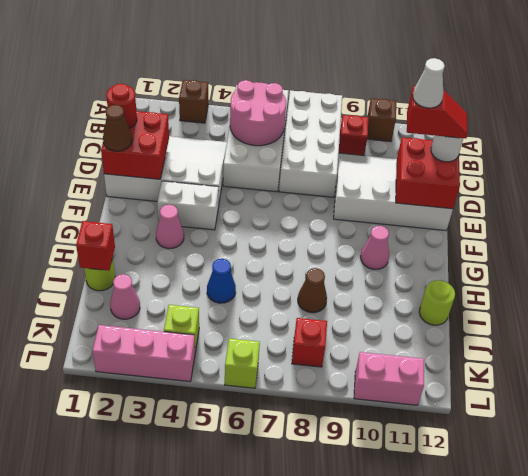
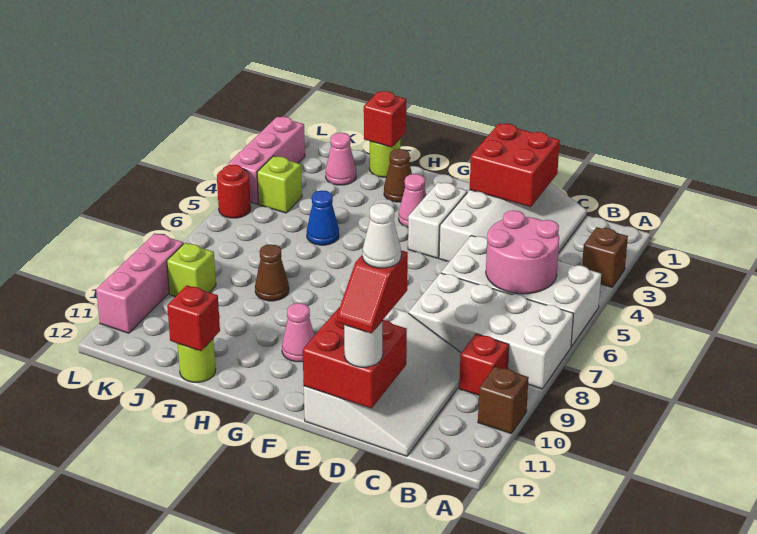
red 1x1 round brick [106,84,137,128] -> red 1x1 round brick moved to [217,164,251,218]
brown 1x1 cone [103,105,132,151] -> brown 1x1 cone moved to [384,149,412,202]
red 1x1 brick [292,318,327,367] -> red 1x1 brick moved to [167,285,220,351]
lime 1x1 brick [225,338,260,388] -> lime 1x1 brick moved to [167,243,216,297]
pink 1x2 brick [354,352,424,405] -> pink 1x3 brick [96,234,184,333]

